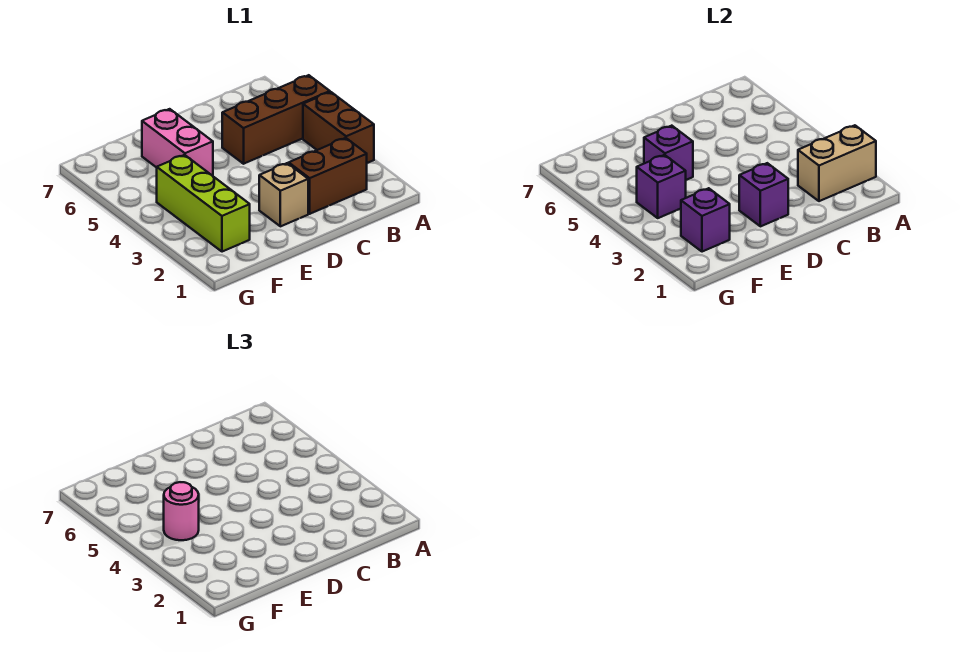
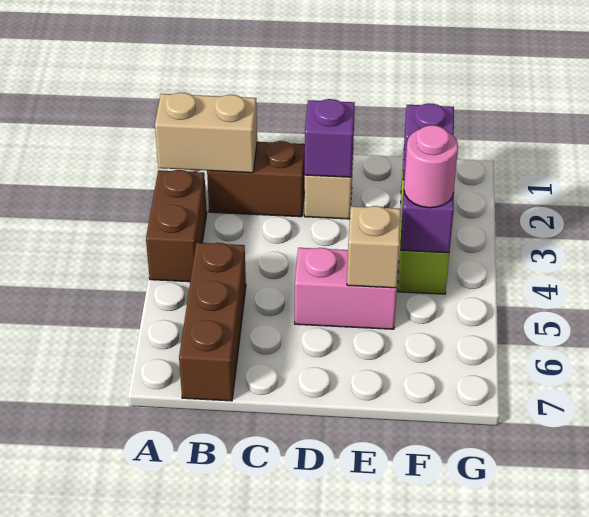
brown 1x3 brick [222,75,330,164] -> brown 1x3 brick turned to [179,243,246,401]
pink 1x2 brick [142,109,213,176] -> pink 1x2 brick turned to [295,248,397,329]
purple 1x1 brick [644,126,693,180] -> tan 1x1 brick [347,206,401,288]

